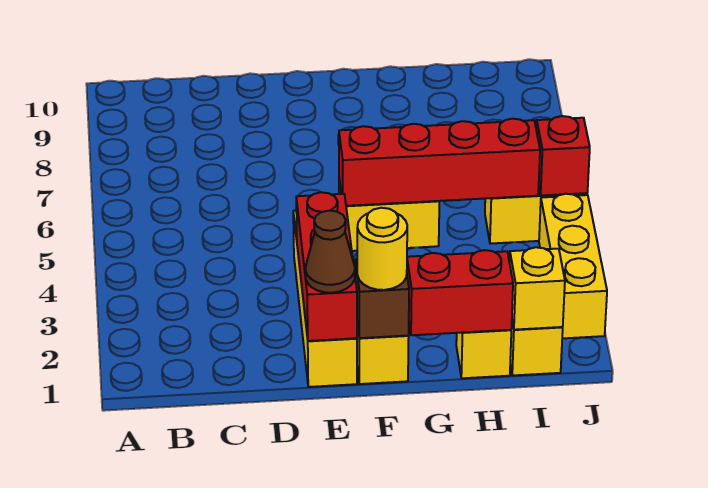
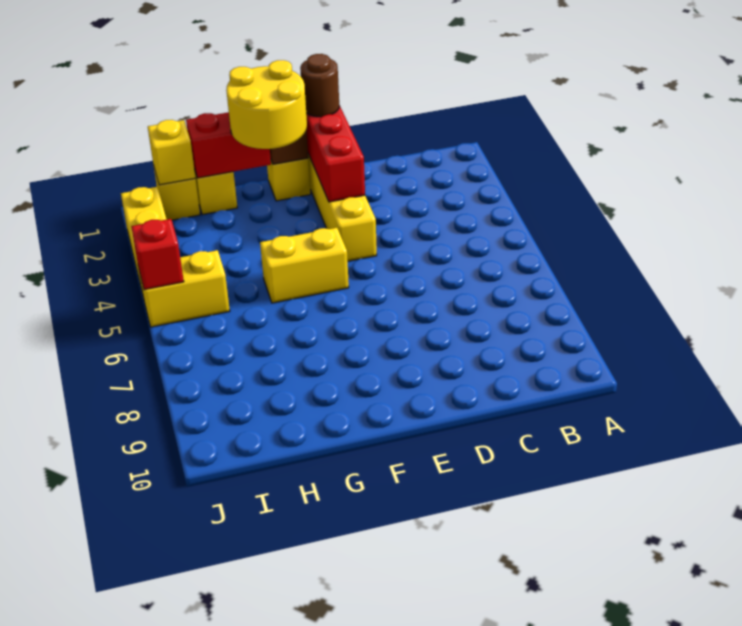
brown 1x1 cone [305,211,355,293] -> brown 1x1 round brick [300,54,339,117]
yellow 1x1 round brick [357,208,407,290] -> yellow 2x2 round brick [226,60,307,149]
red 1x4 brick [339,119,540,206] -> none

